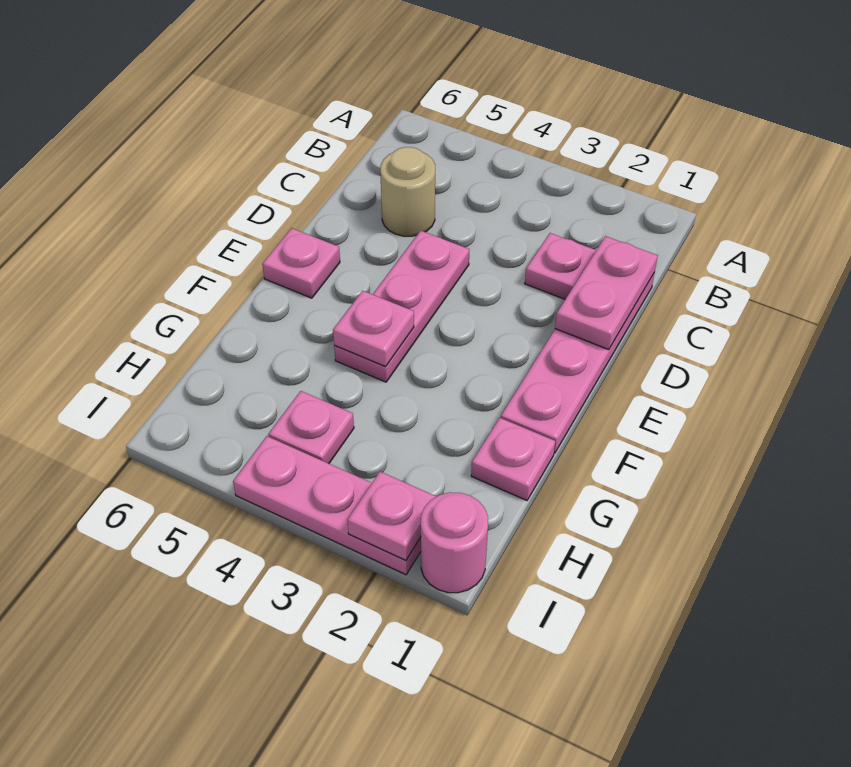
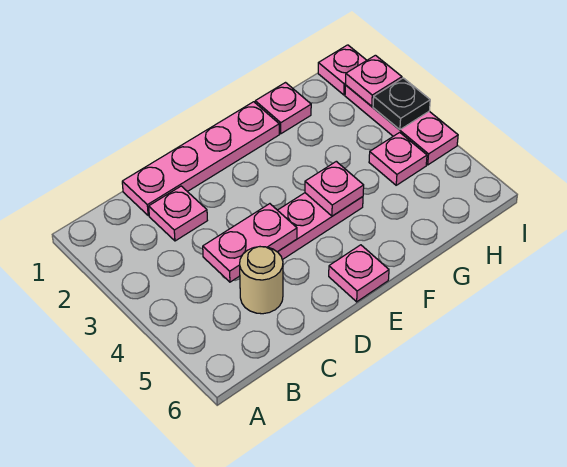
pink 1x2 plate [555,236,658,350] -> pink 1x2 plate moved to [203,204,297,282]
pink 1x1 round brick [421,492,488,593] -> pink 1x1 plate [318,45,367,95]
none -> black 1x1 plate [373,78,430,130]

